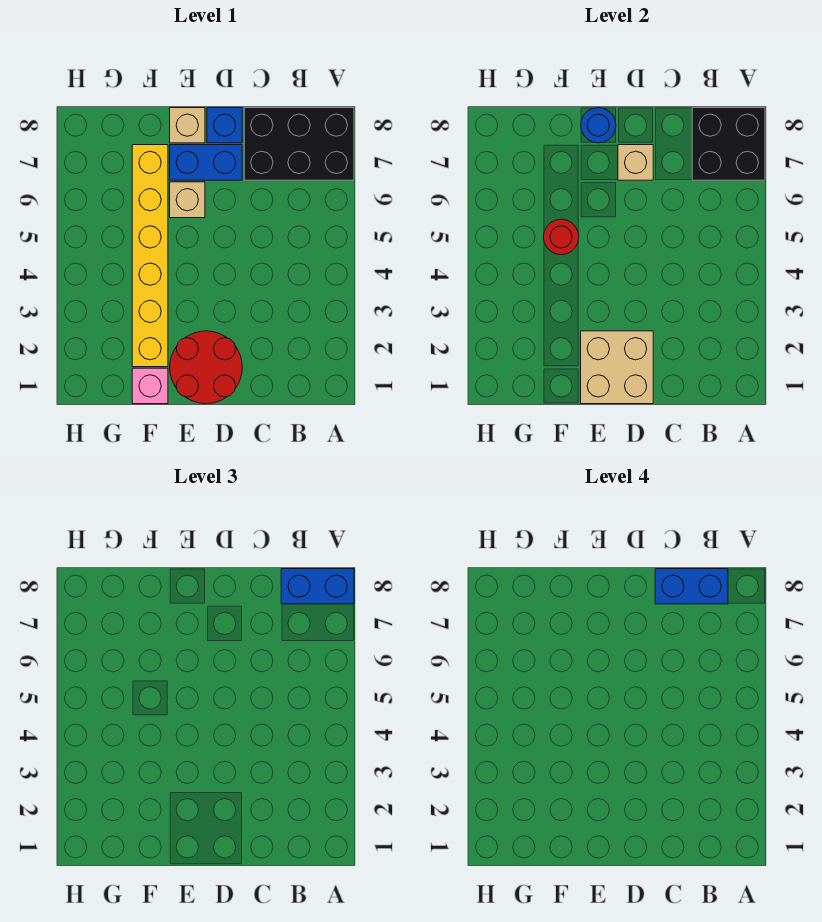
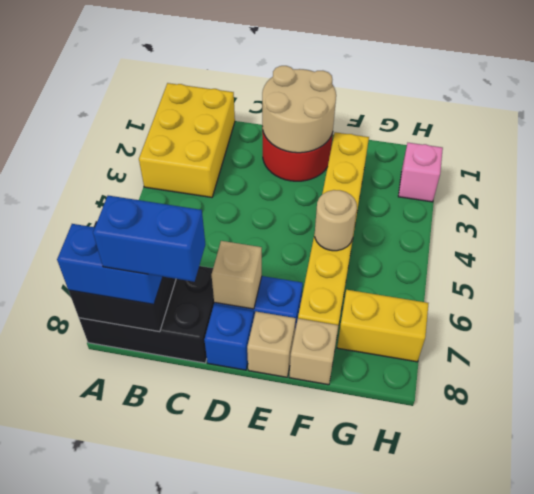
none -> yellow 2x3 brick [139,83,235,197]
tan 2x2 brick [581,331,653,404] -> tan 2x2 round brick [262,66,336,153]
tan 1x1 brick [170,182,205,218] -> tan 1x1 brick moved to [289,319,338,385]
blue 1x1 round brick [581,108,616,143] -> none
pink 1x1 brick [132,368,168,404] -> pink 1x1 brick moved to [398,143,443,202]
red 1x1 round brick [544,219,579,255] -> tan 1x1 round brick [315,190,357,251]
none -> yellow 1x2 brick [337,290,429,362]

